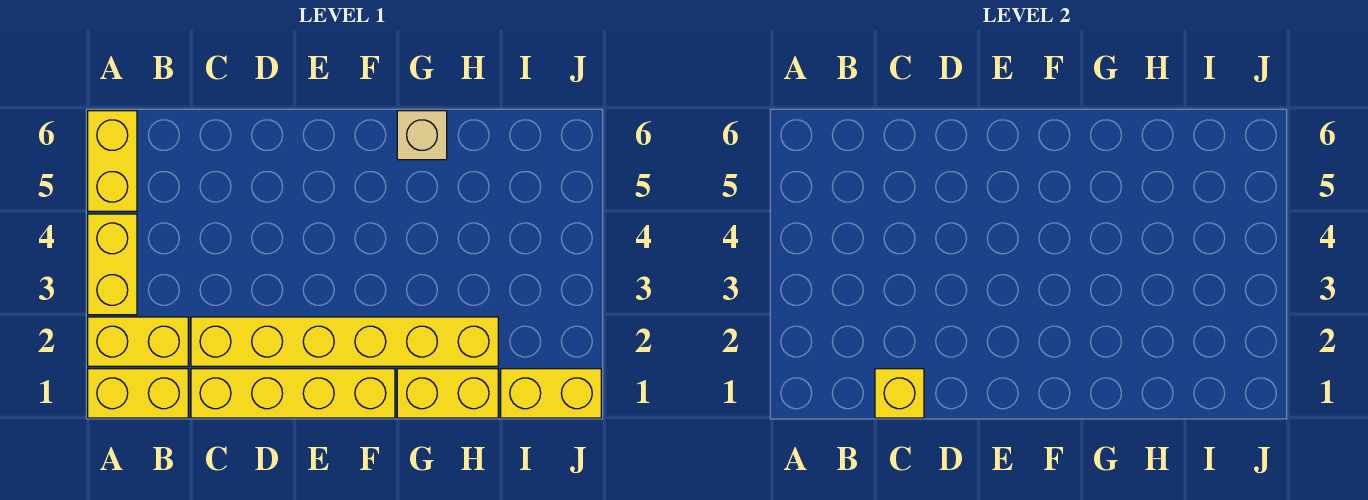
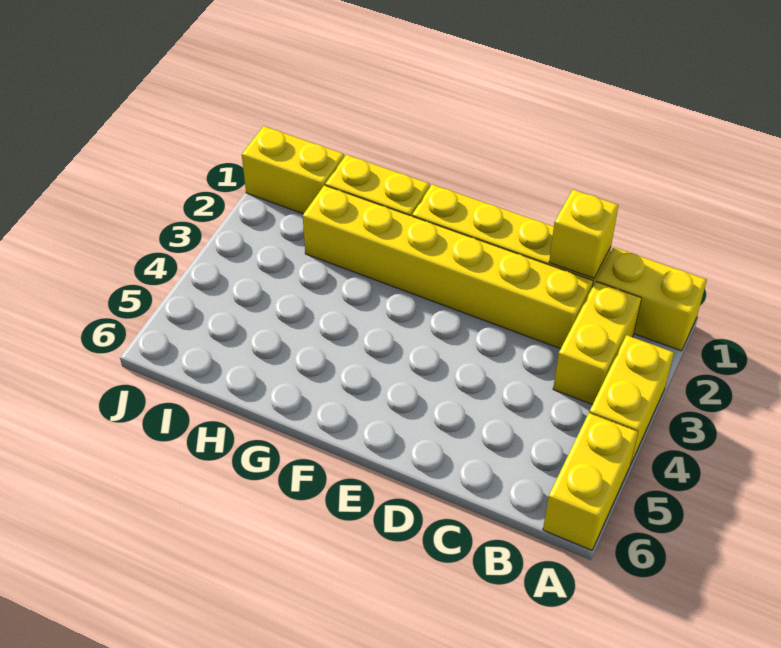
yellow 1x2 brick [88,317,188,366] -> yellow 1x2 brick turned to [553,282,641,405]
tan 1x1 brick [397,111,447,160] -> none

